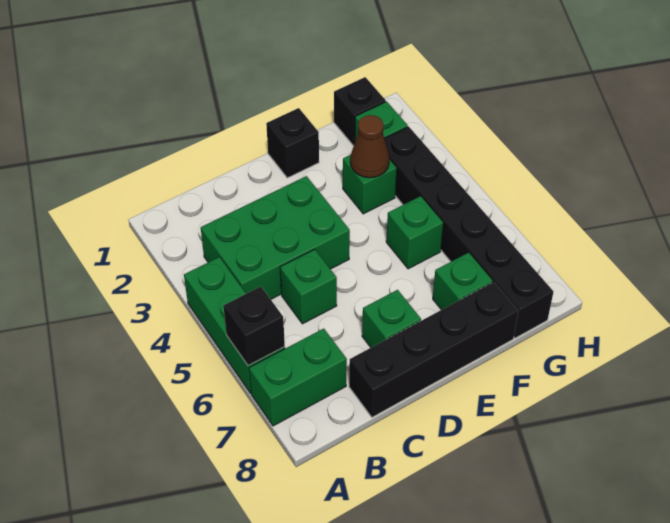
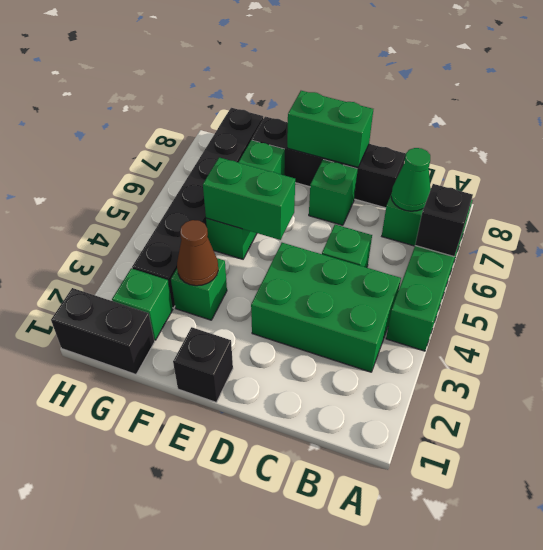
none -> green 1x1 cone [391,148,430,211]
none -> green 1x2 brick [287,91,373,167]
none -> green 1x2 brick [203,157,295,240]
black 1x1 brick [334,77,386,146] -> black 1x2 brick [51,288,155,374]

